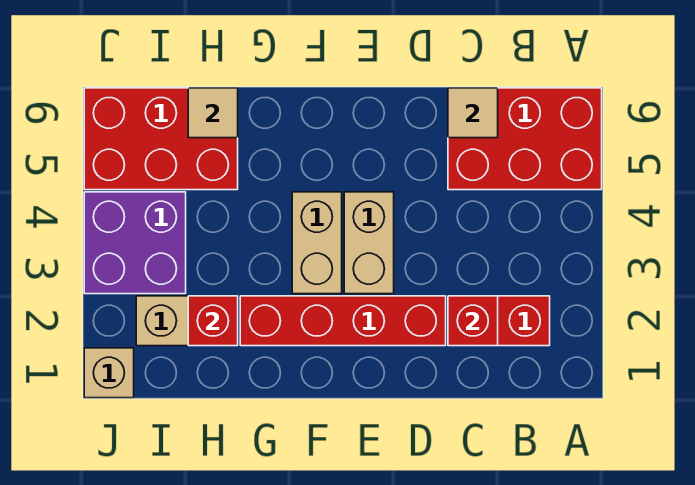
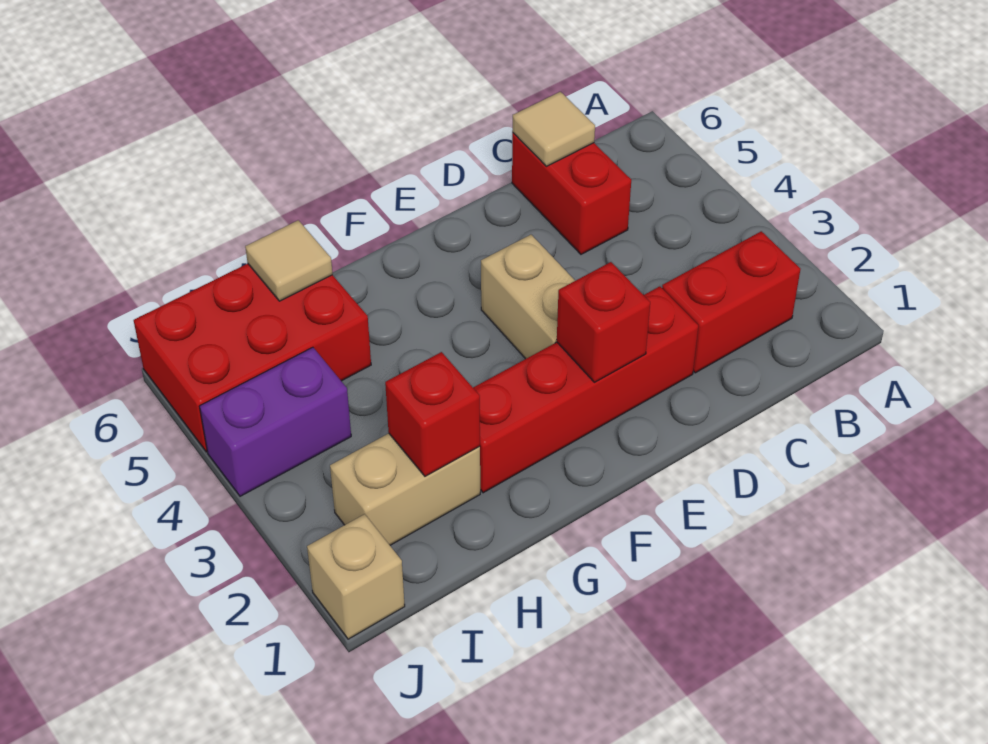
red 2x3 brick [448,88,602,190] -> red 1x2 brick [512,133,631,254]
red 1x1 brick [448,296,498,346] -> red 1x1 brick moved to [557,262,650,382]
tan 1x2 brick [292,192,342,294] -> none
purple 2x2 brick [84,192,186,294] -> purple 1x2 brick [200,347,351,496]

